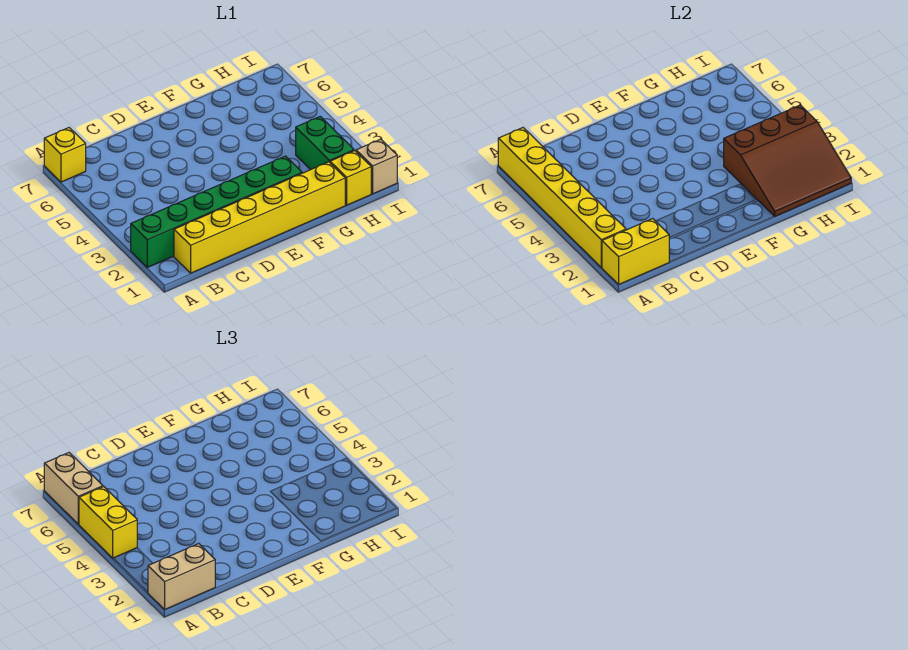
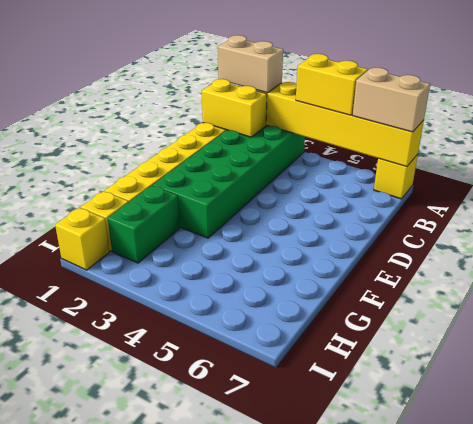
yellow 1x2 brick [602,219,669,284] -> yellow 1x2 brick turned to [202,79,267,137]
tan 1x2 brick [148,544,215,609] -> tan 1x2 brick turned to [218,35,283,93]
green 1x6 brick [131,156,302,267] -> green 2x6 brick [153,125,305,238]
brown 3x3 slope [724,105,851,216] -> none
green 1x2 brick [296,116,354,170] -> green 1x2 brick turned to [108,186,180,263]
tan 1x1 brick [356,139,397,194] -> yellow 1x1 brick [55,208,110,270]

